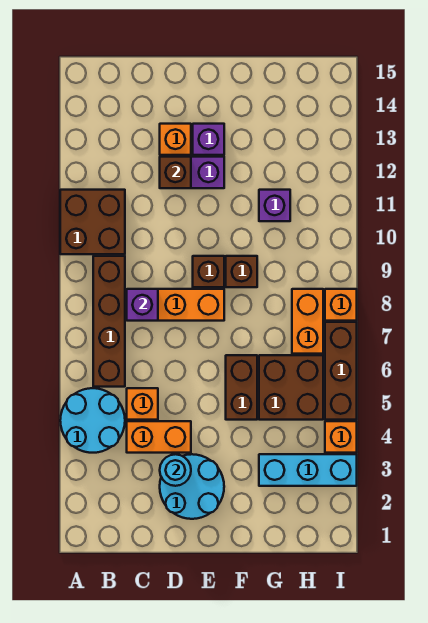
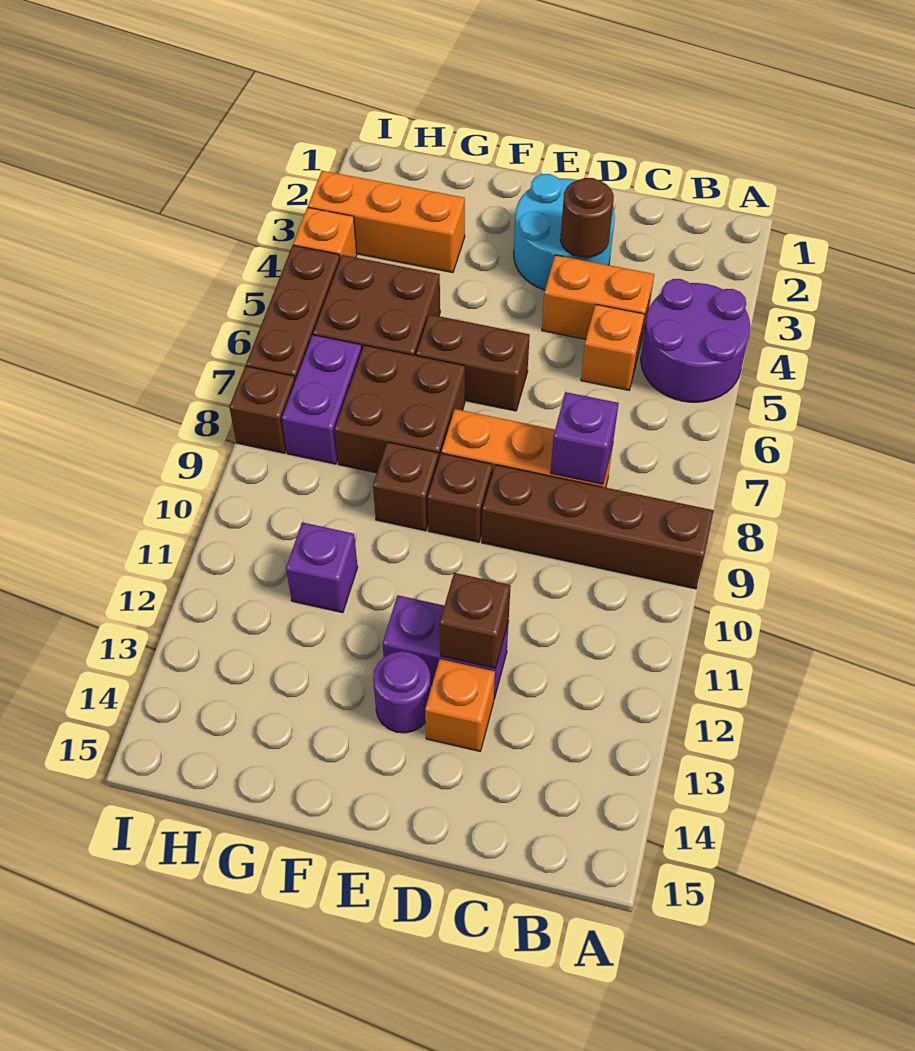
cyan 2x2 round brick [60,388,125,453] -> purple 2x2 round brick [641,279,750,402]
brown 2x2 brick [60,190,125,254] -> brown 2x2 brick moved to [335,345,465,473]
brown 1x4 brick [93,256,125,387] -> brown 1x4 brick turned to [482,465,714,589]
cyan 1x1 round brick [160,454,191,486] -> brown 1x1 round brick [560,178,614,258]
purple 1x1 brick [193,124,224,155] -> purple 1x1 round brick [373,651,431,733]
brown 1x2 brick [226,355,257,420] -> brown 1x2 brick turned to [416,314,530,411]
cyan 1x3 brick [259,454,357,486] -> orange 1x3 brick [308,171,465,273]
orange 1x2 brick [292,289,323,354] -> purple 1x2 brick [282,335,362,464]
orange 1x1 brick [325,289,357,321] -> brown 1x1 brick [229,366,295,453]

